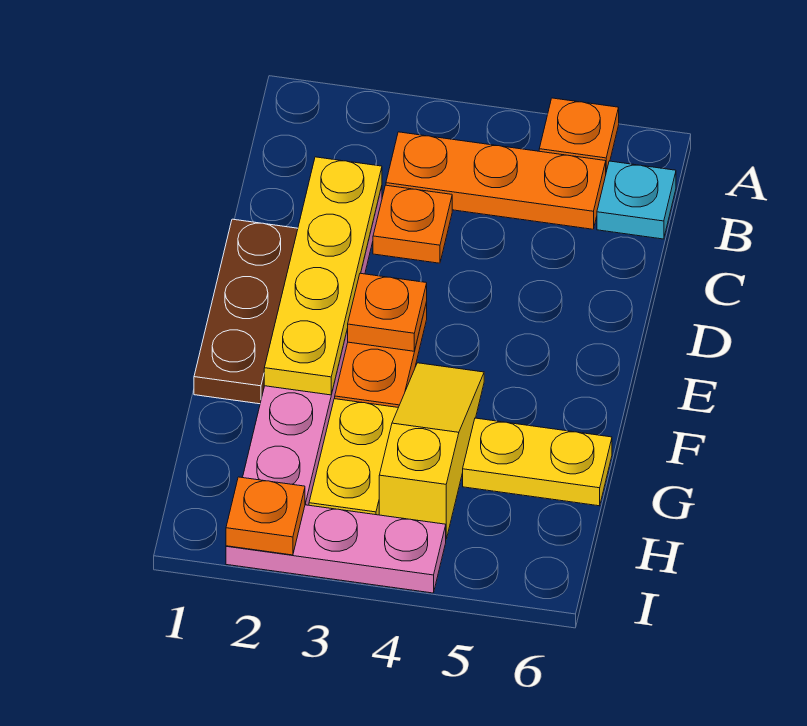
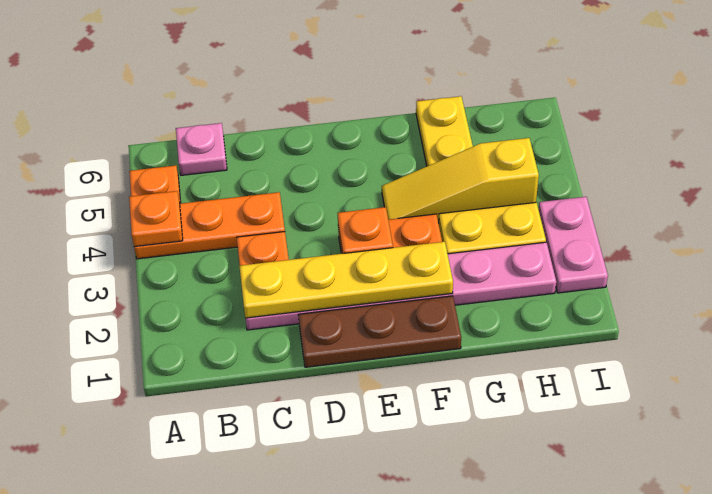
orange 1x3 plate [386,132,606,229] -> orange 1x3 plate turned to [134,192,285,259]
cyan 1x1 plate [597,161,676,239] -> pink 1x1 plate [176,123,227,175]
pink 1x3 plate [226,505,446,593] -> pink 1x2 plate [538,197,608,293]
orange 1x1 plate [226,477,305,555] -> orange 1x1 plate moved to [129,191,183,247]

